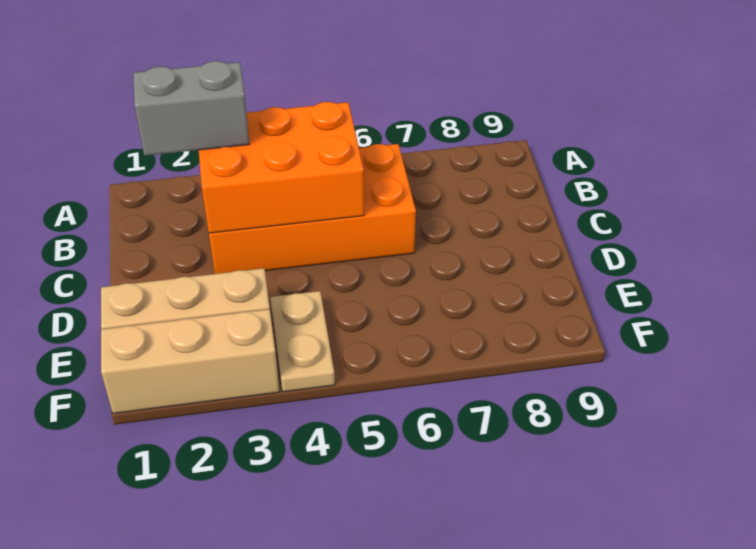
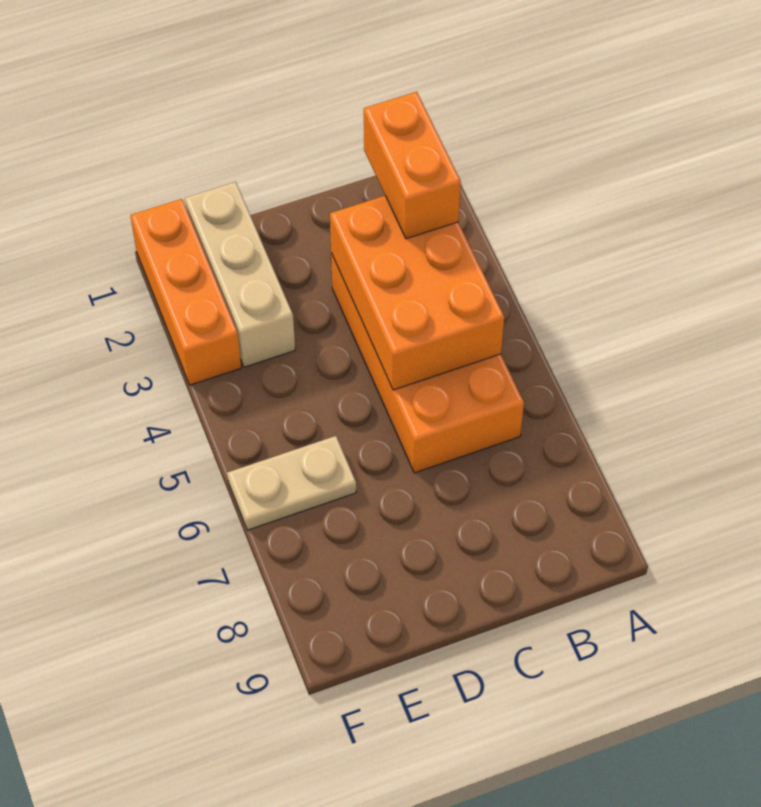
grey 1x2 brick [133,61,250,156] -> orange 1x2 brick [364,92,461,239]
tan 1x2 plate [270,291,335,392] -> tan 1x2 plate moved to [227,436,356,530]
tan 1x3 brick [101,309,279,413] -> orange 1x3 brick [130,199,241,385]

